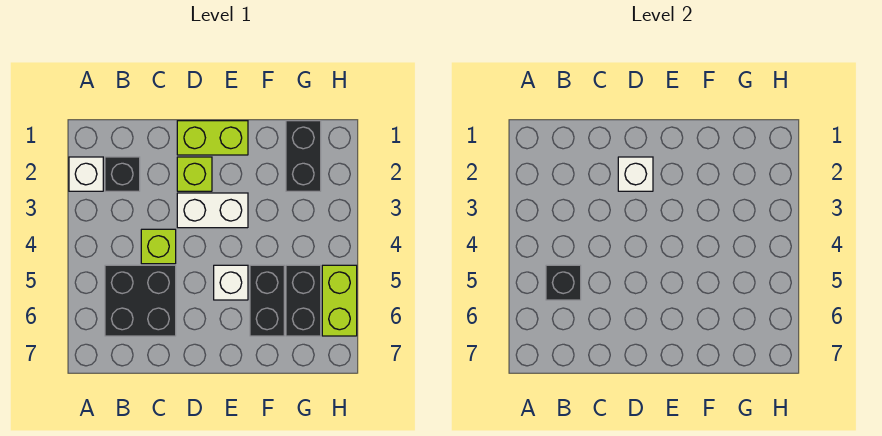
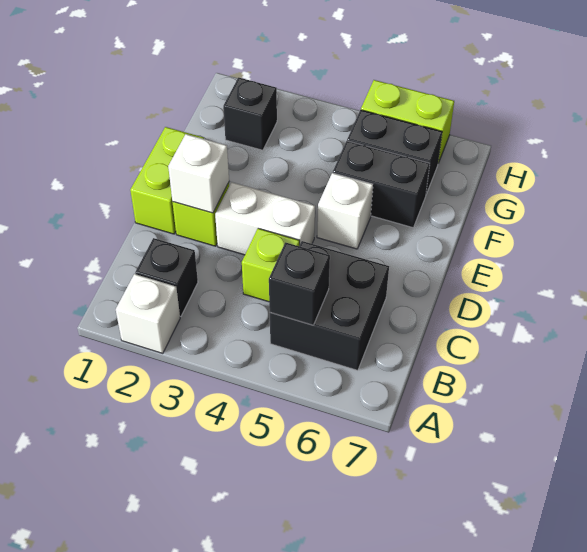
white 1x2 brick [177,193,248,228] -> white 1x2 brick turned to [215,182,315,255]
black 1x2 brick [286,121,321,191] -> black 1x1 brick [223,78,277,150]

